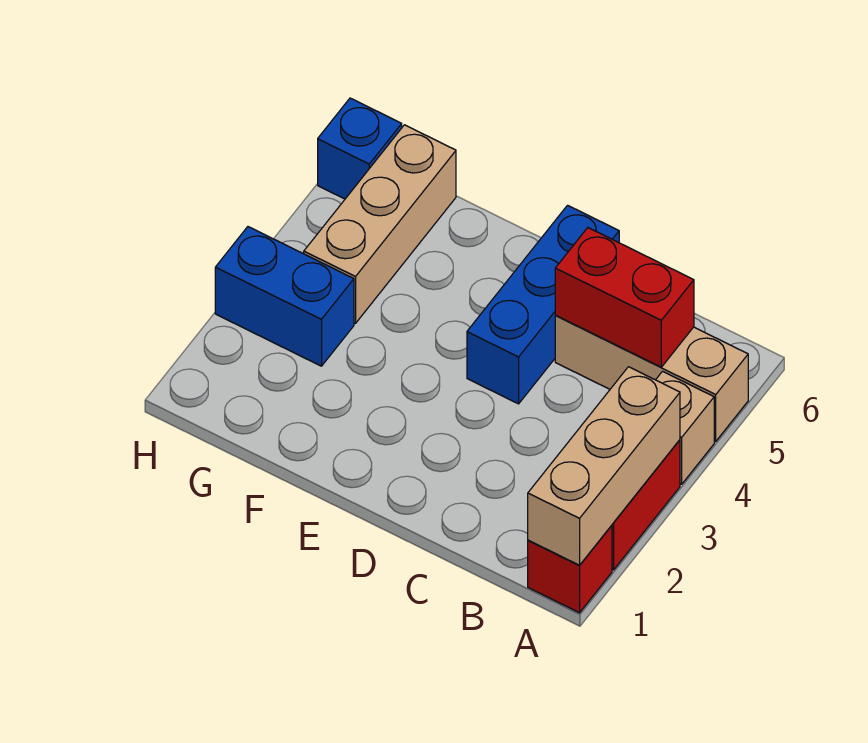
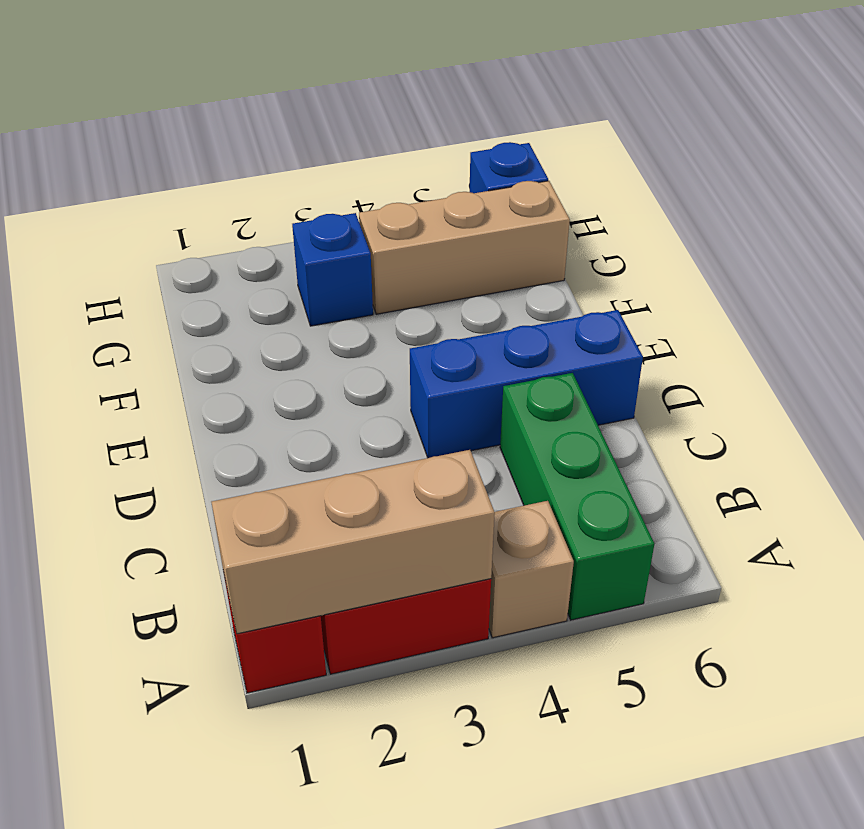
tan 1x3 brick [555,316,748,441] -> green 1x3 brick [500,373,654,620]
red 1x2 brick [555,228,694,367] -> none
blue 1x2 brick [215,227,354,366] -> blue 1x1 brick [292,213,373,326]

